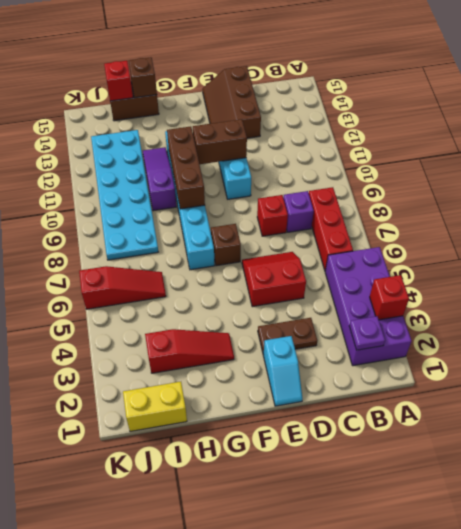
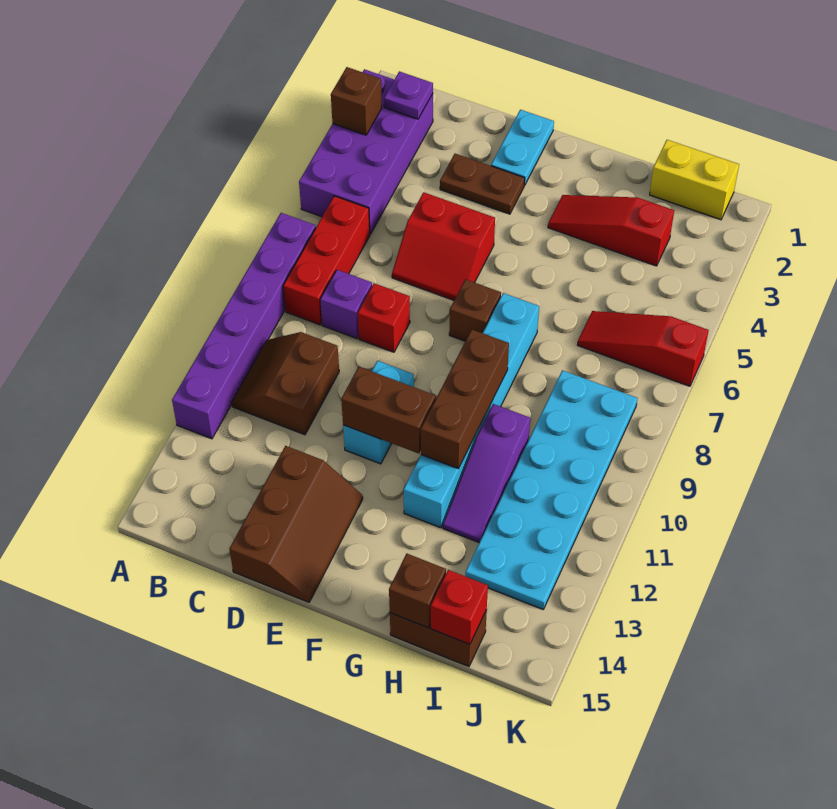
red 1x1 brick [370,275,409,320] -> brown 1x1 brick [331,67,382,135]
none -> purple 1x6 brick [172,213,316,439]
none -> brown 2x2 slope [232,332,339,435]
cyan 1x2 slope [263,336,303,406] -> cyan 1x2 plate [491,110,554,185]

